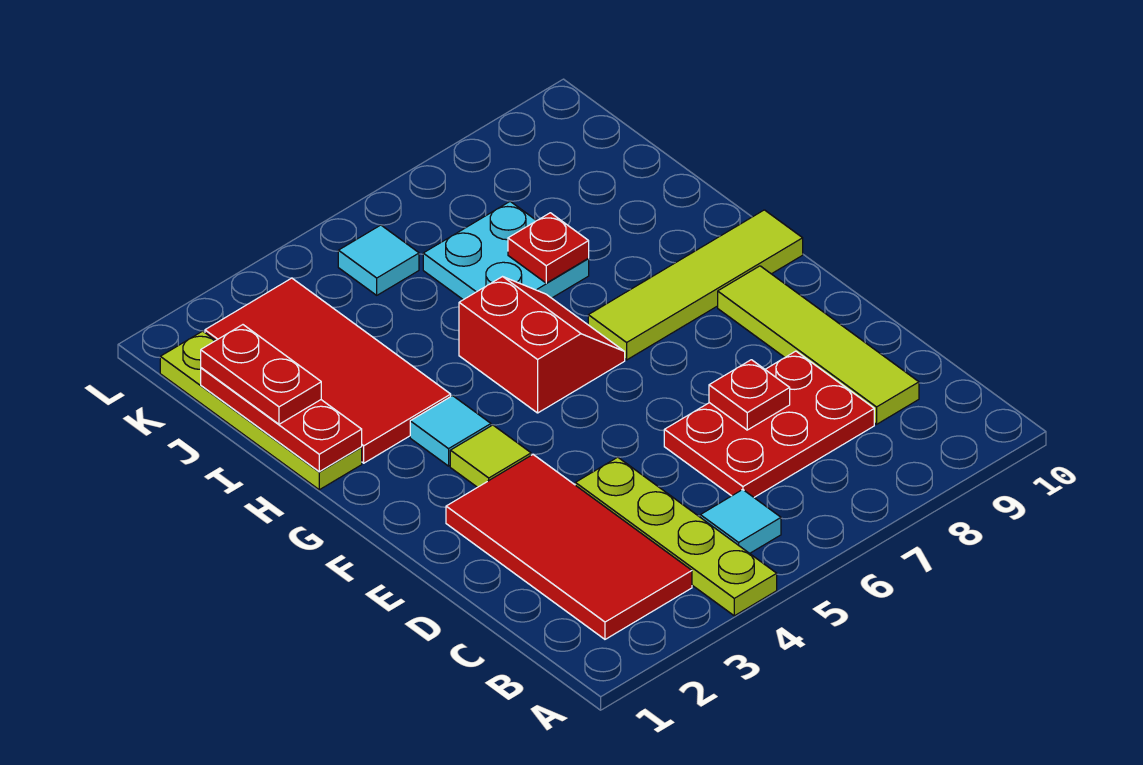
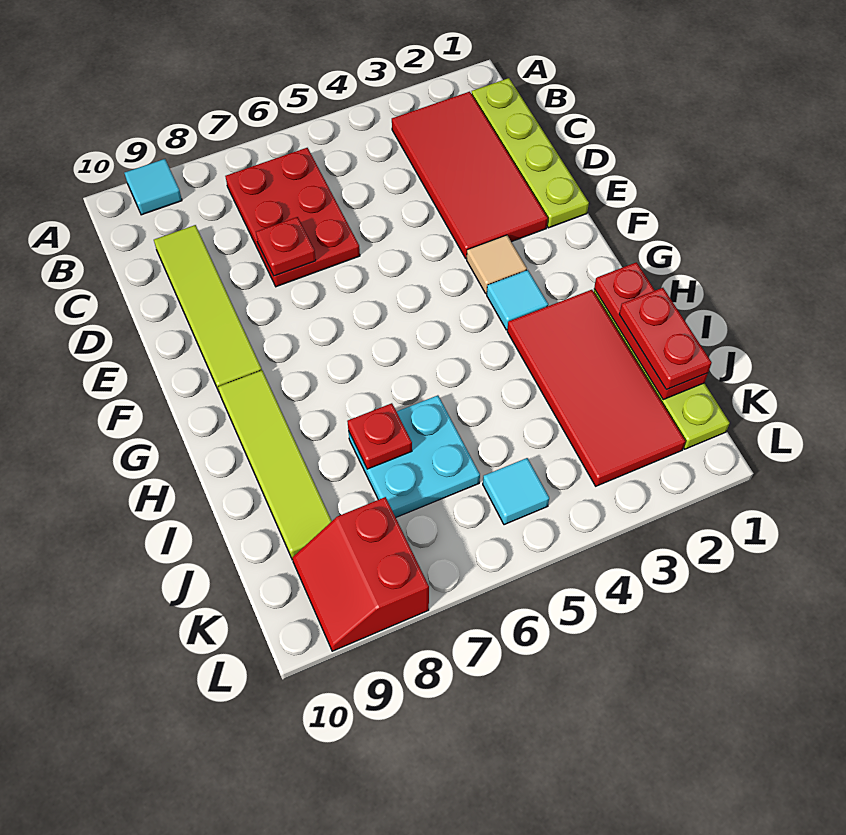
lime 1x4 plate [575,457,777,616] -> lime 1x4 plate moved to [472,78,589,228]
cyan 1x1 tile [700,490,781,553] -> cyan 1x1 tile moved to [124,159,182,215]
red 2x3 plate [664,351,874,497] -> red 2x3 plate turned to [225,148,360,287]
lime 1x1 tile [450,425,531,487] -> tan 1x1 tile [467,235,527,294]
red 2x2 slope [459,277,625,413] -> red 2x2 slope moved to [292,497,429,651]
lime 1x4 tile [588,210,803,360] -> lime 1x4 tile turned to [218,370,332,560]

